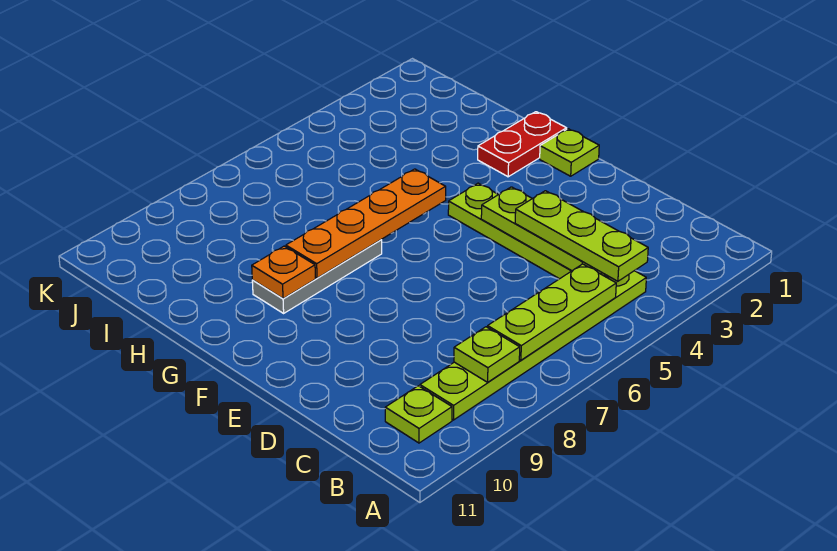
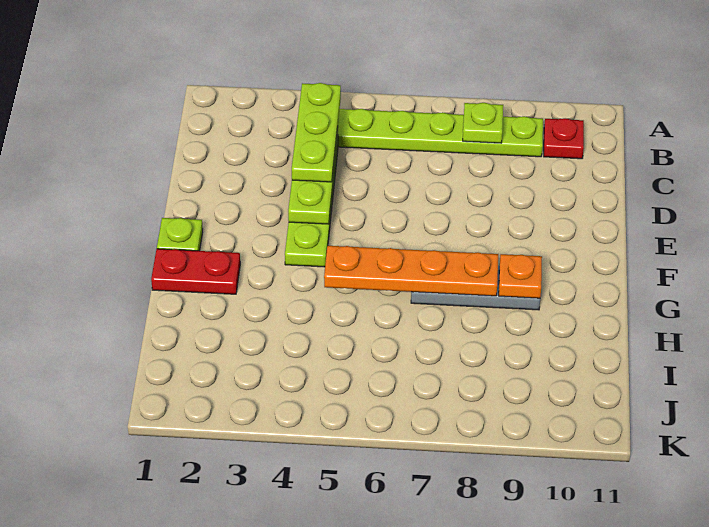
lime 1x3 plate [488,264,616,360] -> none
lime 1x1 plate [385,386,452,443] -> red 1x1 plate [544,118,584,159]

